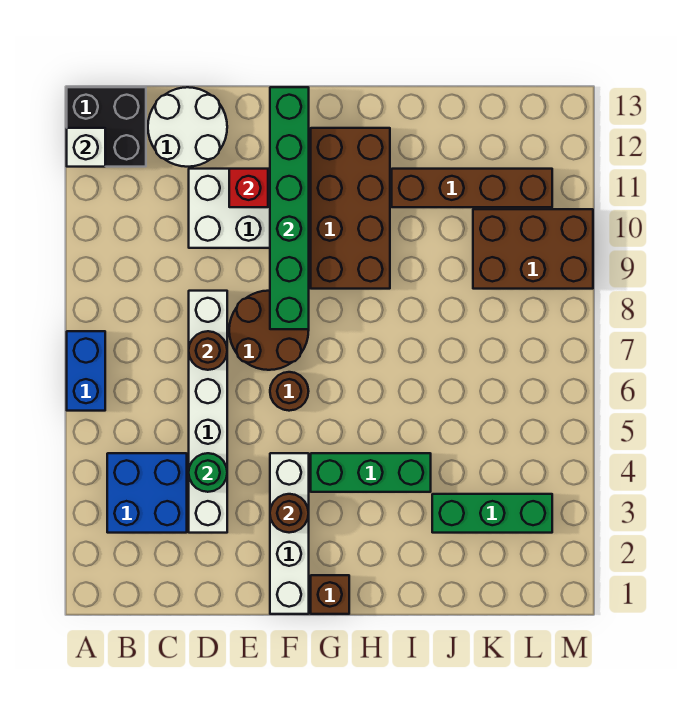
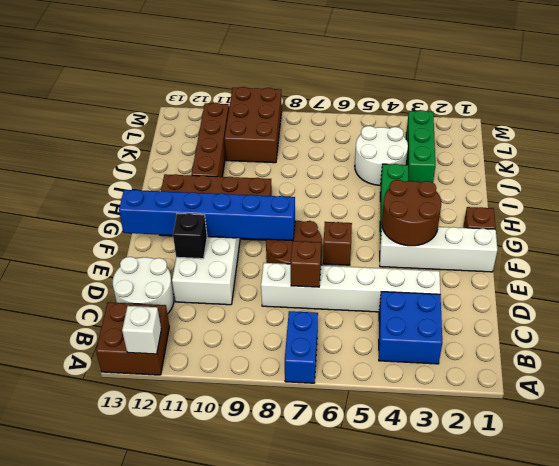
blue 1x2 brick [67,331,105,411] -> blue 1x2 brick turned to [285,311,318,383]
black 2x2 brick [67,87,146,167] -> brown 2x2 brick [96,302,169,375]
green 1x1 round brick [189,453,227,492] -> none
brown 1x1 round brick [189,331,227,370] -> brown 1x1 brick [291,241,321,287]
red 1x1 brick [229,169,268,207] -> black 1x1 brick [173,213,207,259]
brown 1x1 round brick [270,494,309,533] -> brown 2x2 round brick [382,180,441,246]
brown 1x1 round brick [270,372,309,411] -> brown 1x1 brick [323,222,352,265]
green 1x6 brick [270,87,309,329] -> blue 1x6 brick [119,190,295,241]
none -> white 2x2 round brick [355,126,408,185]

